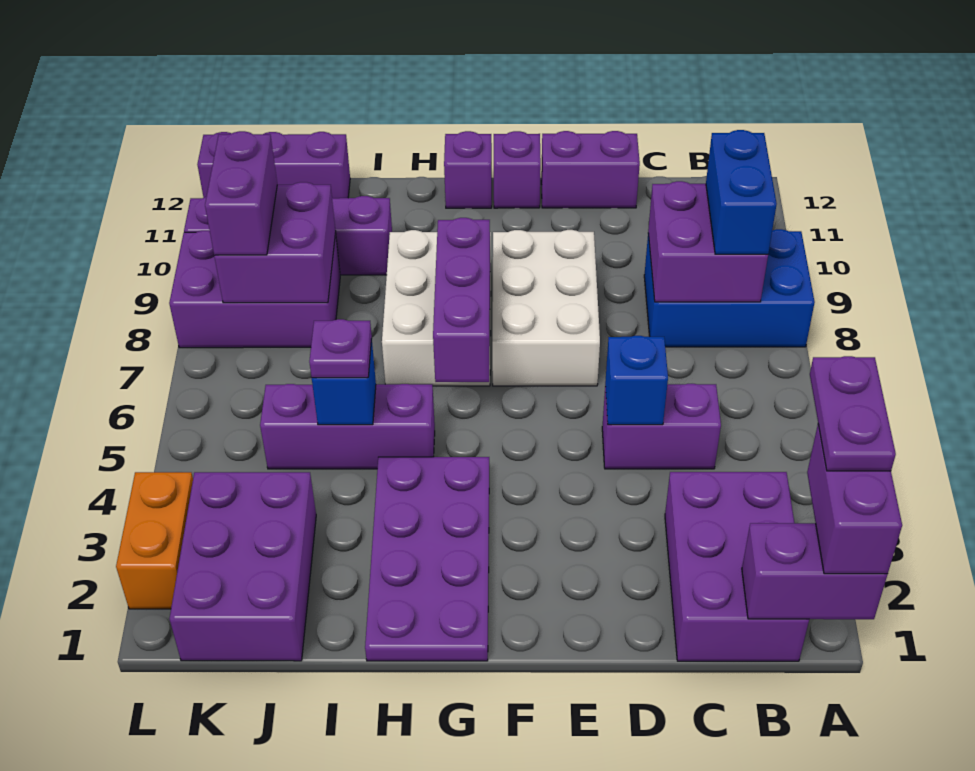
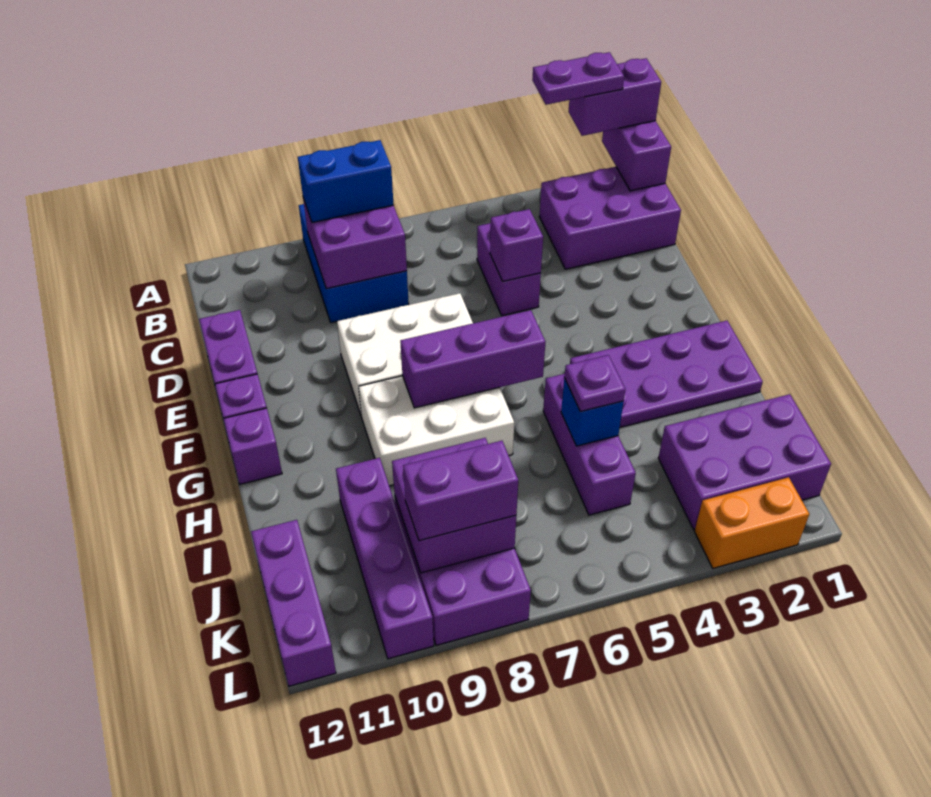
blue 1x1 brick [605,336,668,425] -> purple 1x1 brick [490,209,543,281]

